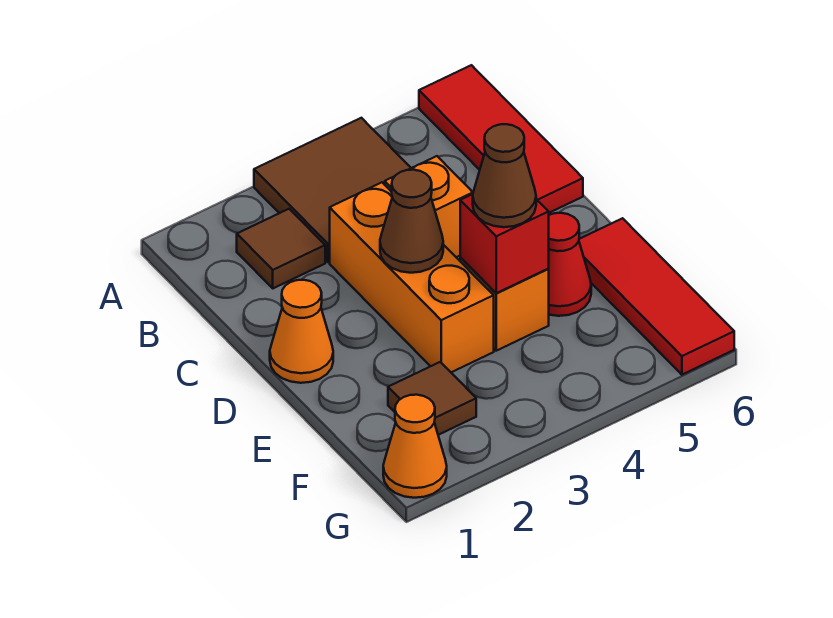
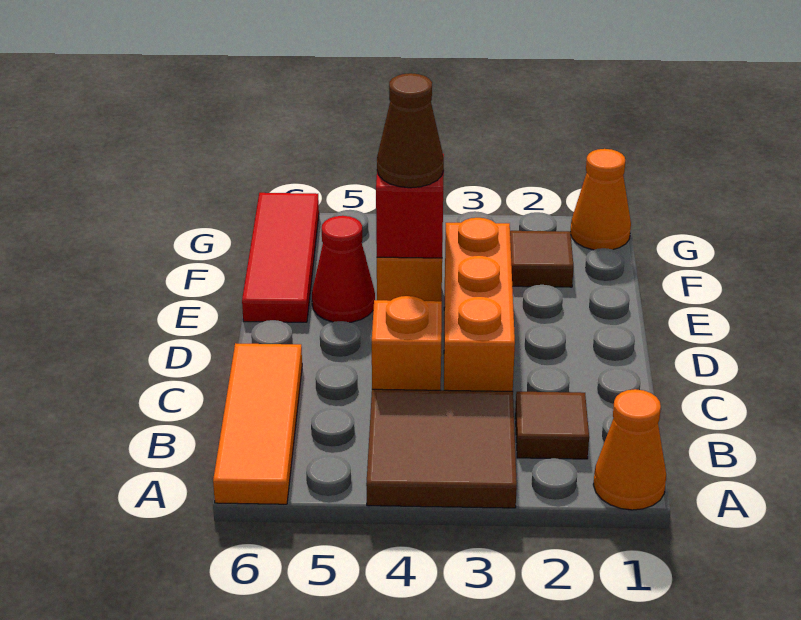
red 1x3 tile [419,65,583,213] -> orange 1x3 tile [213,343,302,504]
orange 1x1 cone [270,280,333,383] -> orange 1x1 cone moved to [593,389,666,510]
brown 1x1 cone [380,170,443,273] -> none

